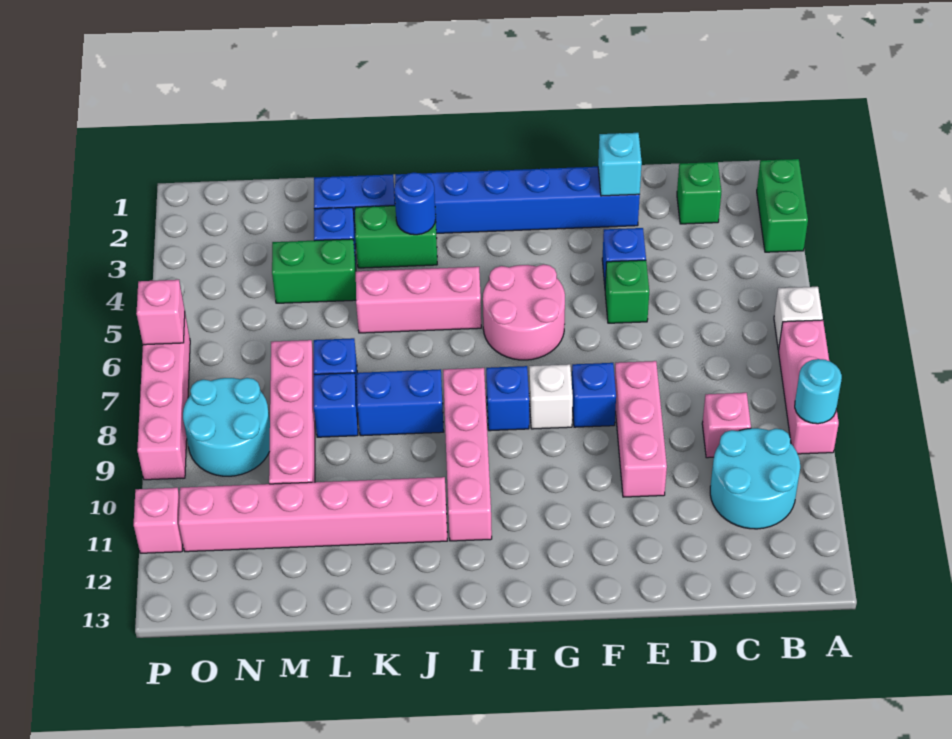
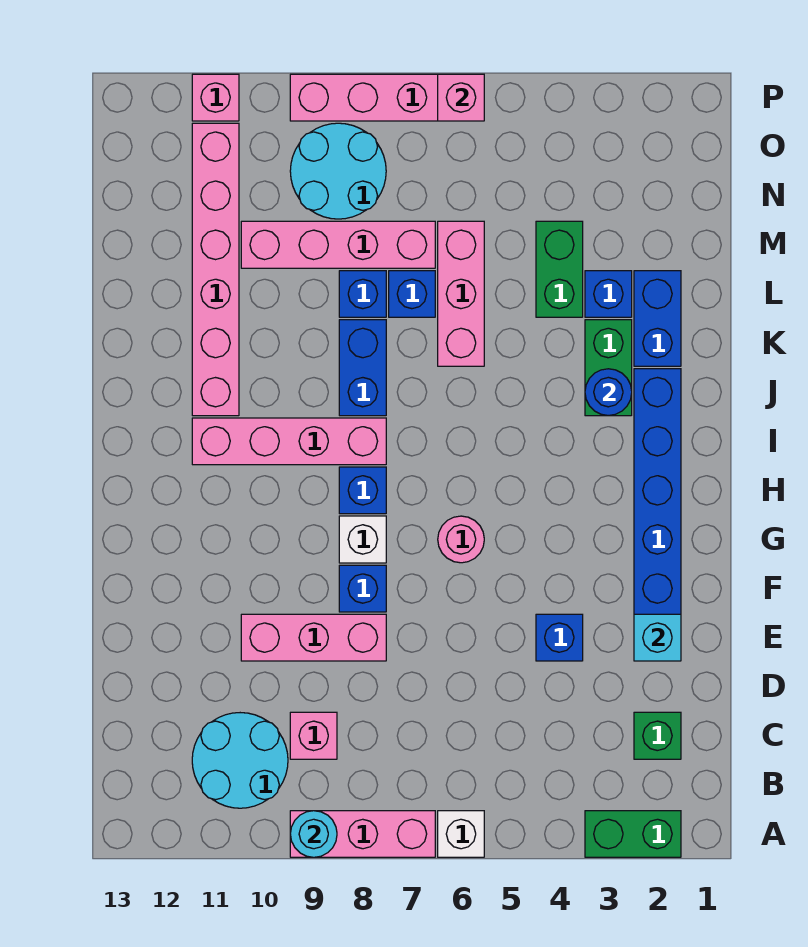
green 1x1 brick [605,260,649,323] -> none
pink 2x2 round brick [483,264,565,360] -> pink 1x1 round brick [438,516,484,563]
pink 1x3 brick [356,267,481,333] -> pink 1x3 brick moved to [438,221,484,366]

